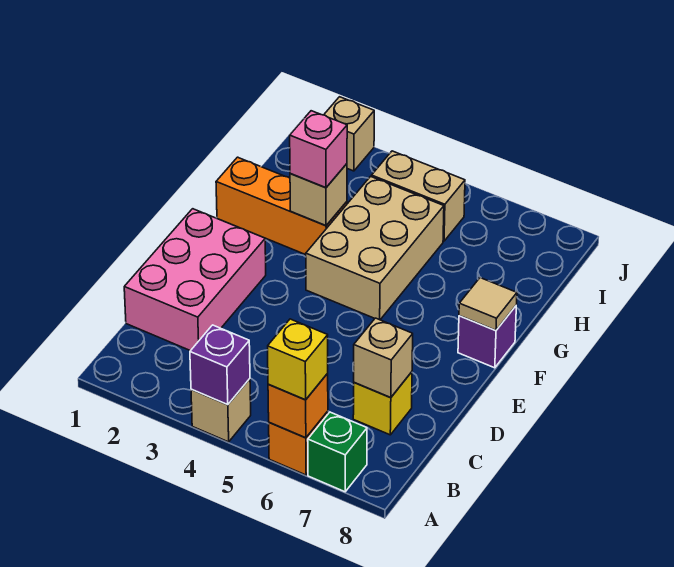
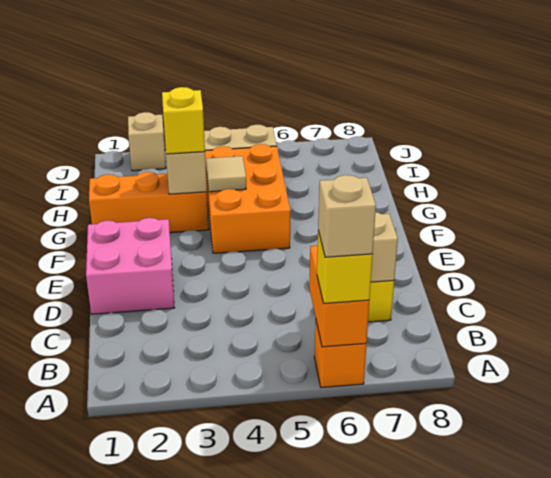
tan 1x1 brick [191,379,251,442] -> tan 1x1 brick moved to [318,175,376,257]
purple 1x1 brick [190,325,250,405] -> none
orange 1x1 brick [268,374,328,438] -> orange 1x2 brick [309,246,369,347]
green 1x1 brick [308,412,367,492] -> none
pink 2x3 brick [124,209,266,351] -> pink 2x2 brick [86,218,175,314]
tan 2x3 brick [306,176,444,320] -> orange 2x3 brick [205,144,290,253]
purple 1x1 brick [458,306,516,368] -> none
tan 1x1 tile [459,278,517,330] -> tan 1x1 tile moved to [206,156,246,192]
pink 1x1 brick [290,111,347,188] -> yellow 1x1 brick [162,87,205,154]

